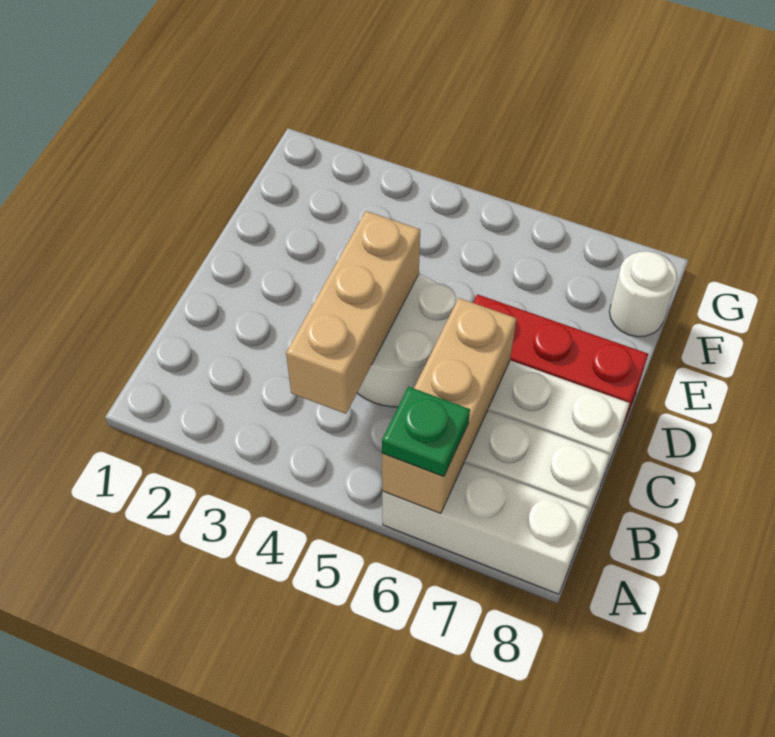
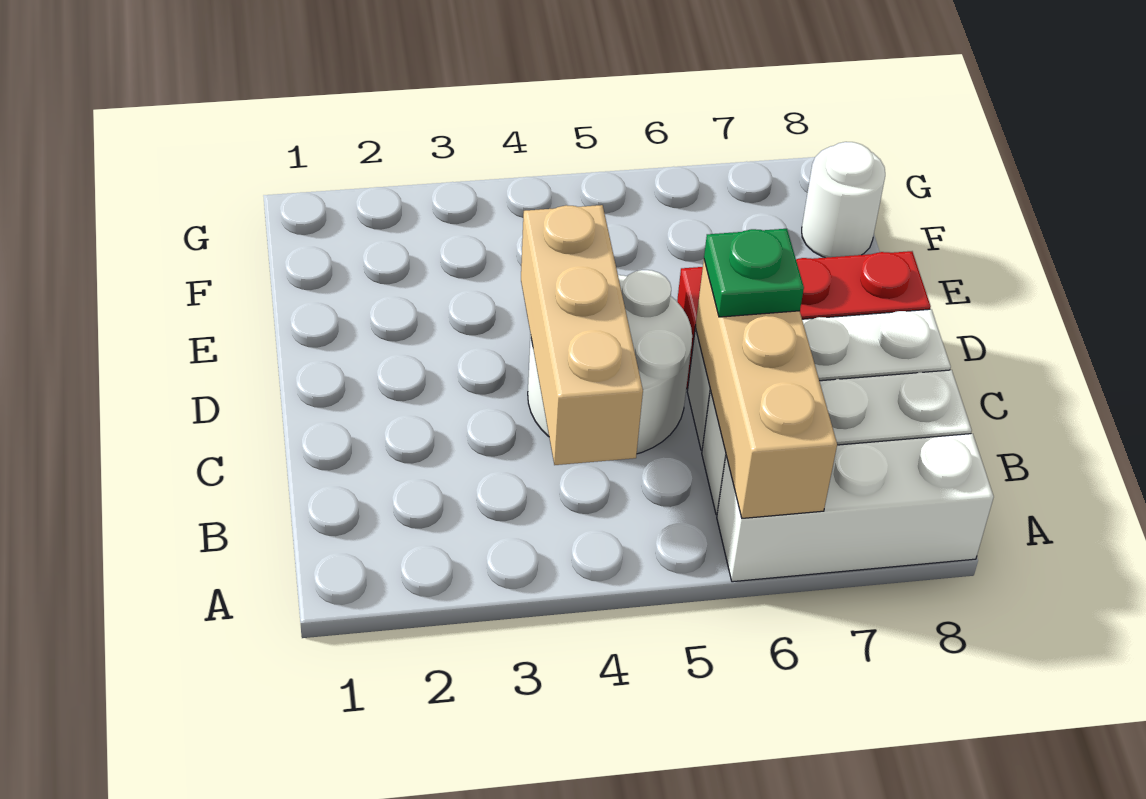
green 1x1 plate [382,387,470,477] -> green 1x1 plate moved to [704,229,804,317]

